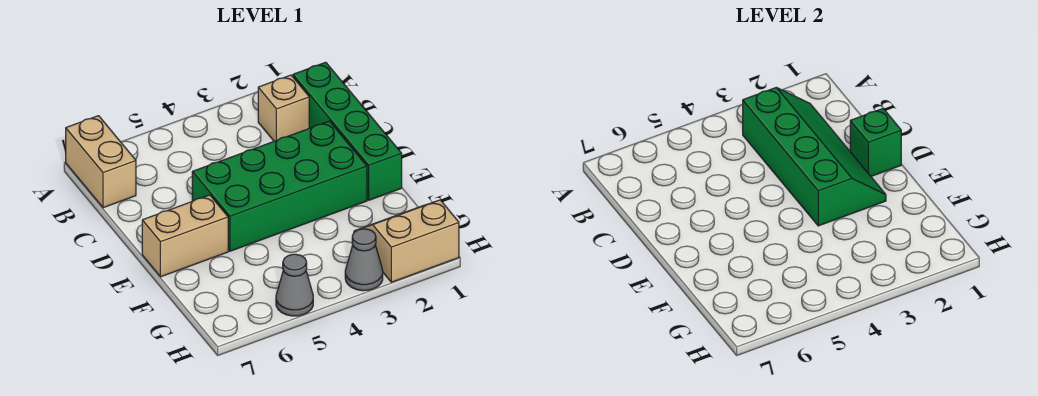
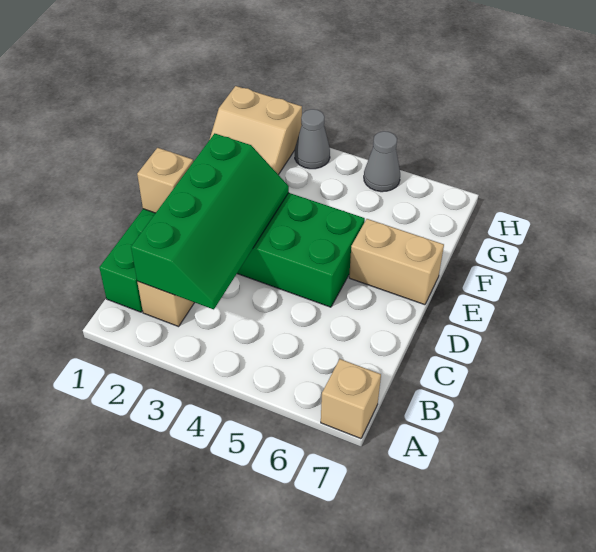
tan 1x2 brick [66,116,136,208] -> tan 1x1 brick [321,359,381,439]
green 2x4 slope [743,88,886,226] -> green 2x4 slope turned to [131,133,289,309]
green 1x1 brick [850,109,901,176] -> tan 1x1 brick [137,148,193,213]

